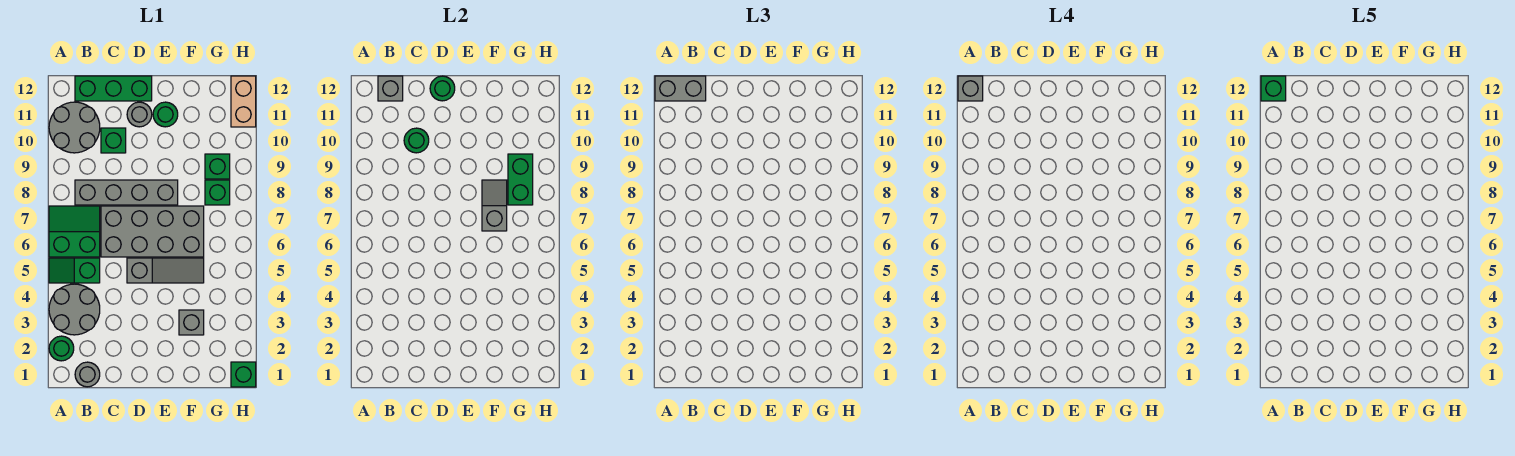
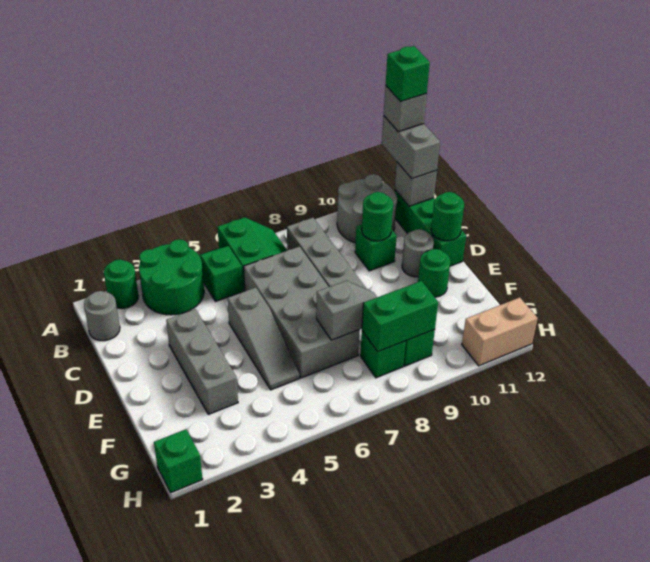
grey 2x2 round brick [49,284,100,335] -> green 2x2 round brick [139,239,204,315]
grey 1x1 brick [179,310,204,335] -> grey 1x3 brick [166,309,238,414]

